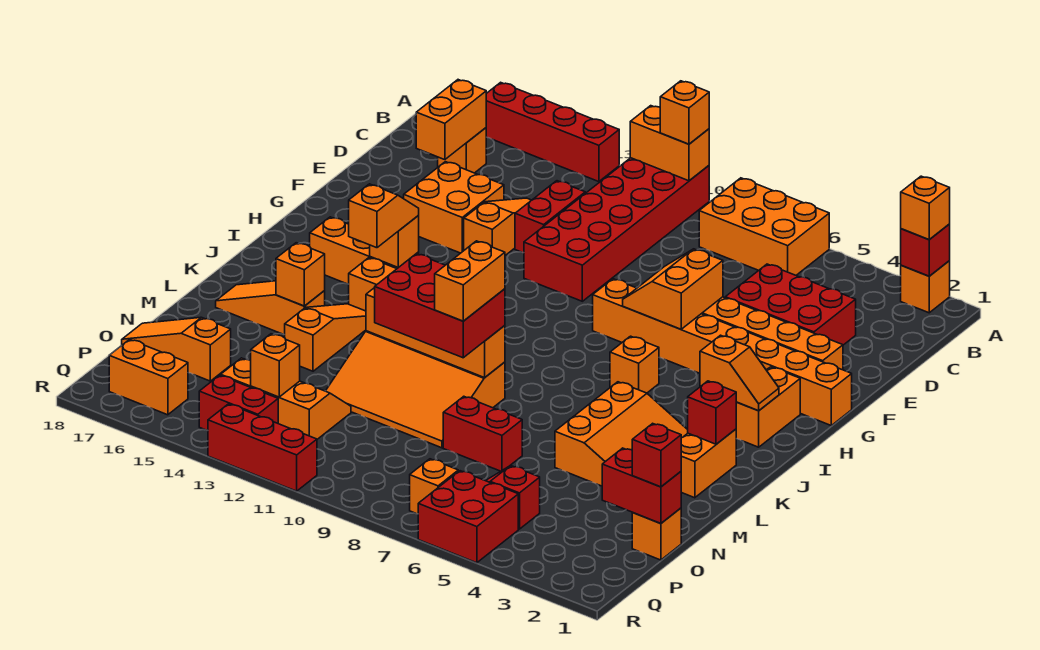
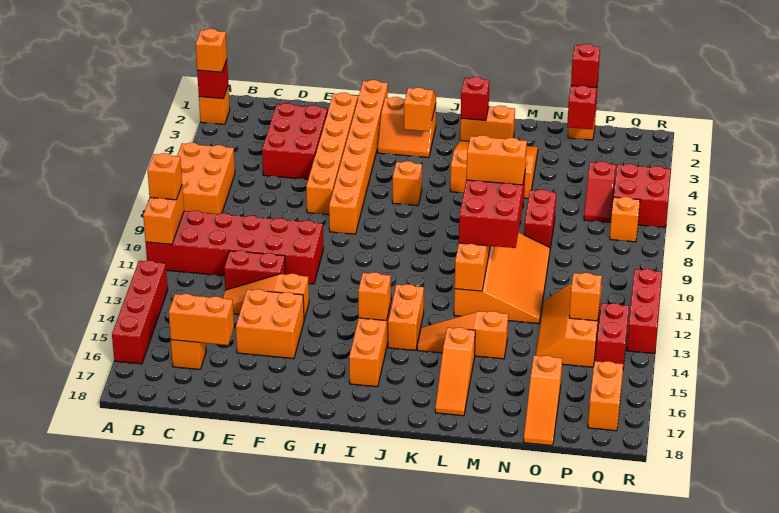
orange 2x2 slope [623,249,723,329] -> none
orange 1x2 slope [349,184,419,248] -> none
orange 1x1 brick [276,243,325,306] -> none

